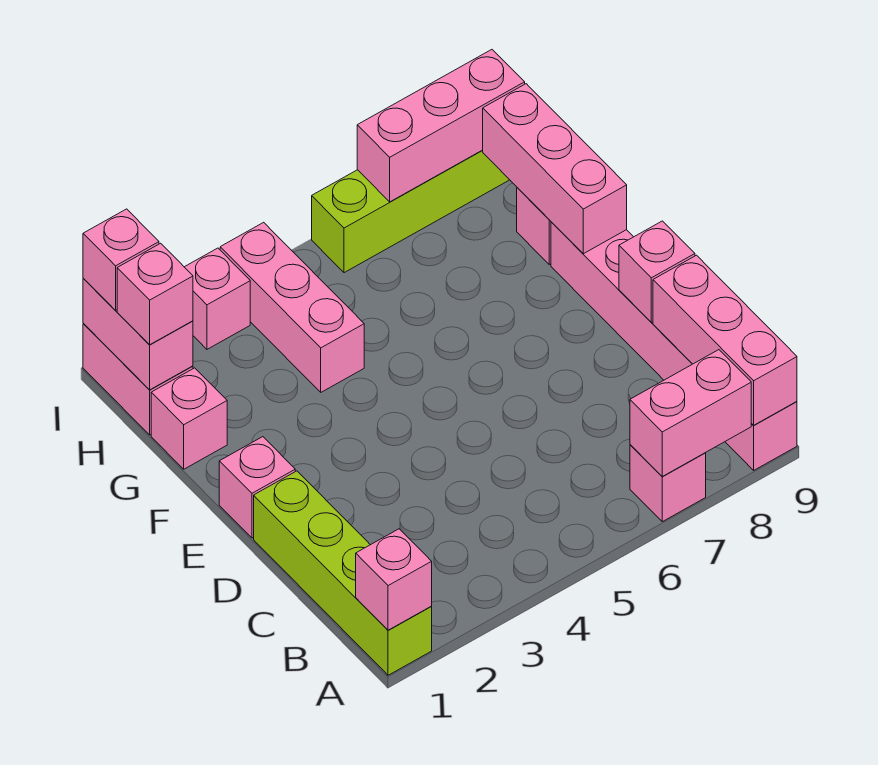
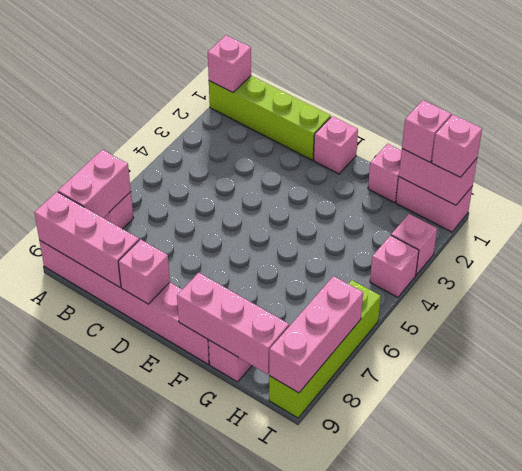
pink 1x3 brick [220,222,364,392] -> pink 1x1 brick [370,235,419,297]

